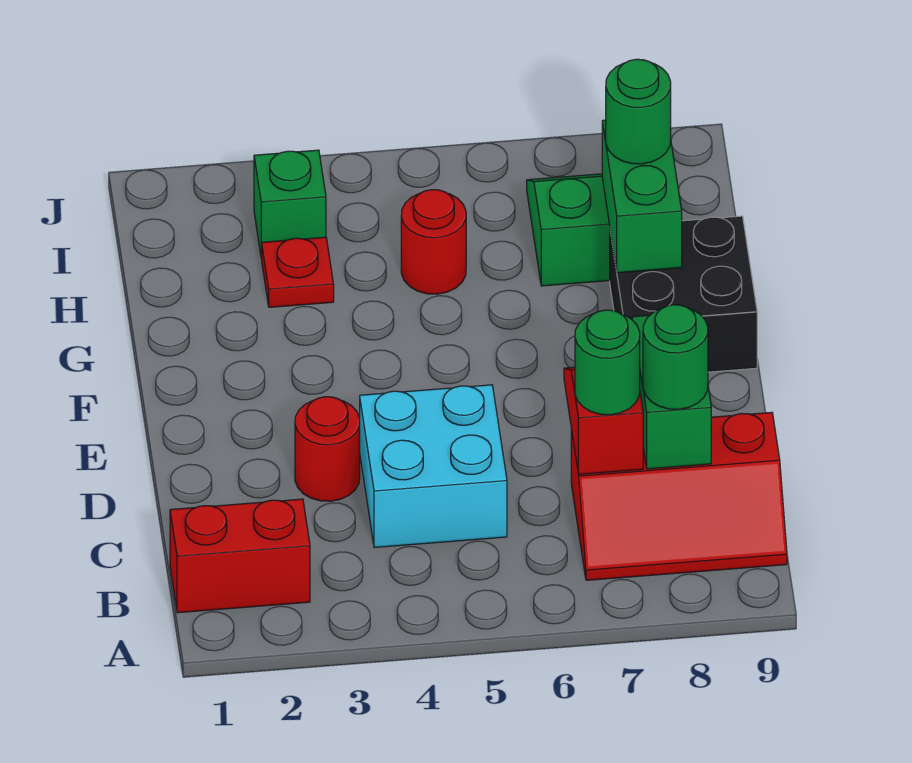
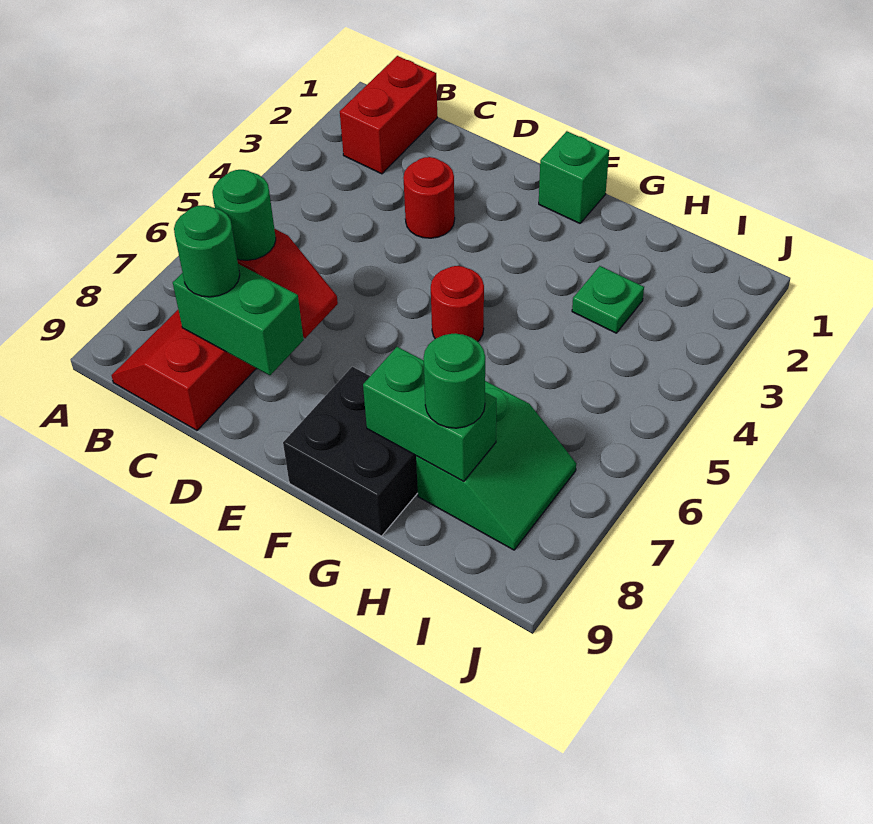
cyan 2x2 brick [360,385,507,548] -> none
red 1x1 plate [262,237,334,307] -> green 1x1 plate [572,266,644,333]
red 1x1 round brick [401,190,466,294] -> red 1x1 round brick moved to [431,266,484,342]
green 1x1 brick [254,150,326,258] -> green 1x1 brick moved to [539,131,609,223]

